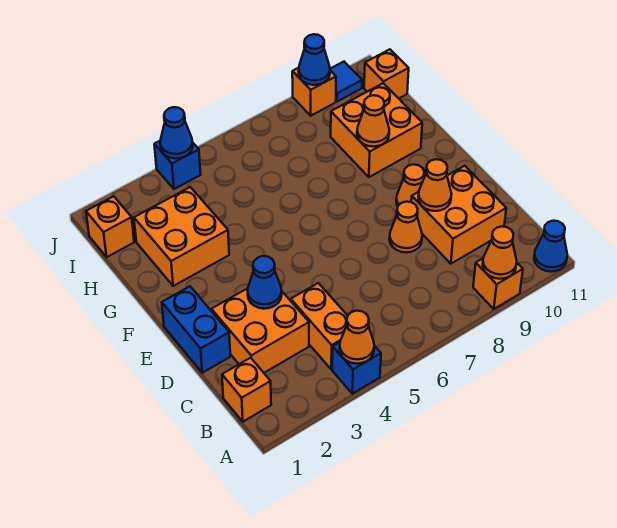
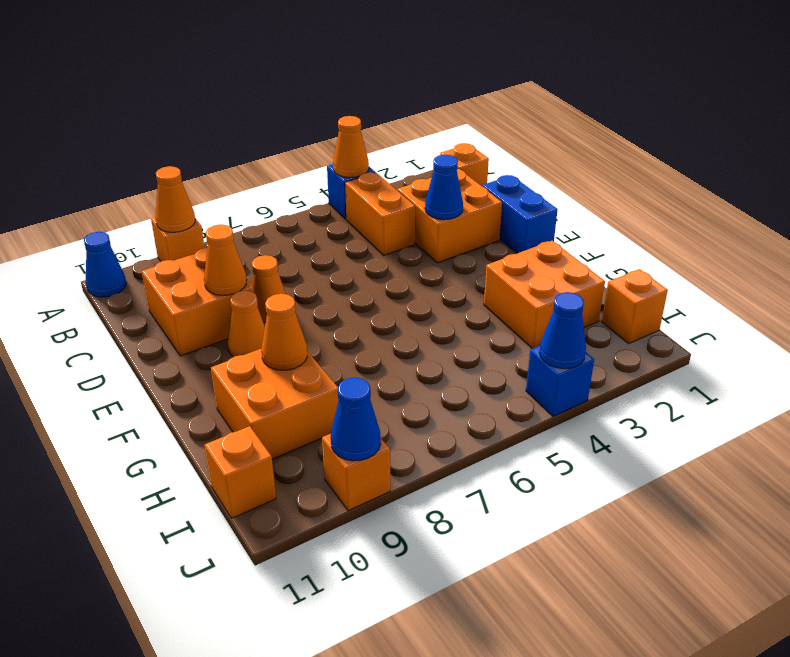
blue 1x1 tile [330,62,362,102] -> none

